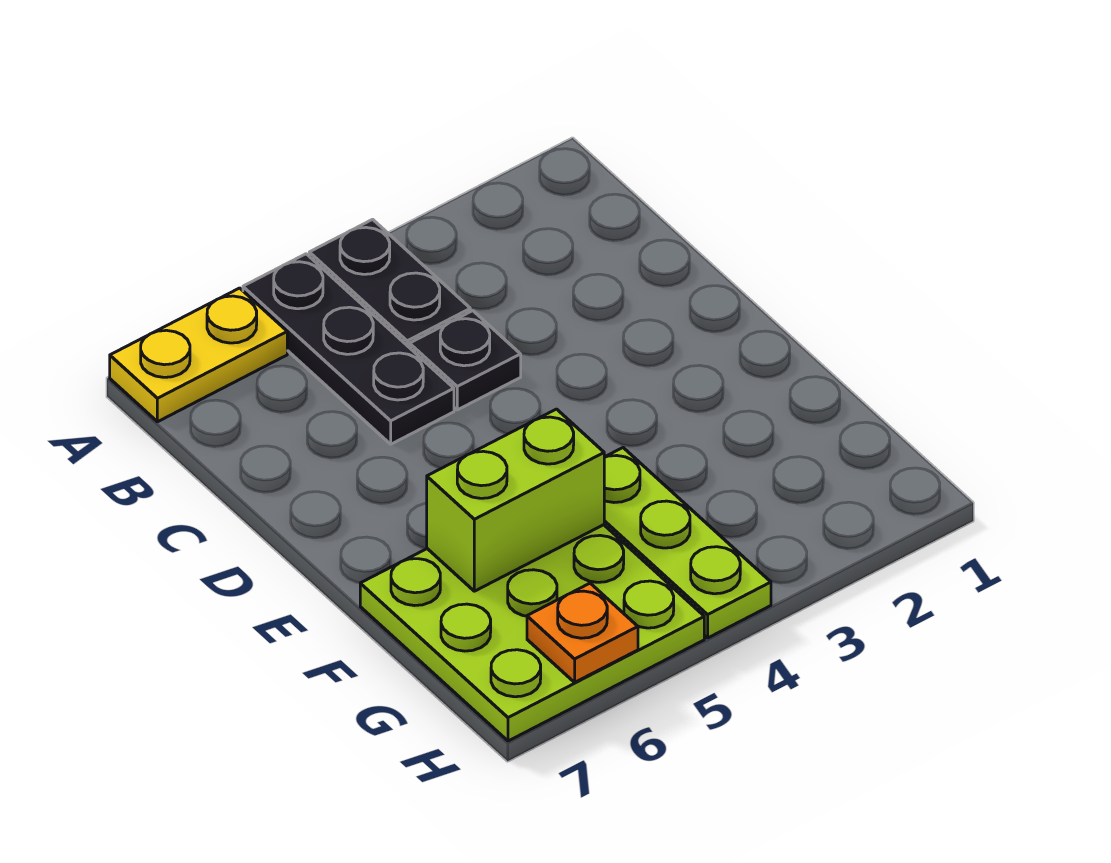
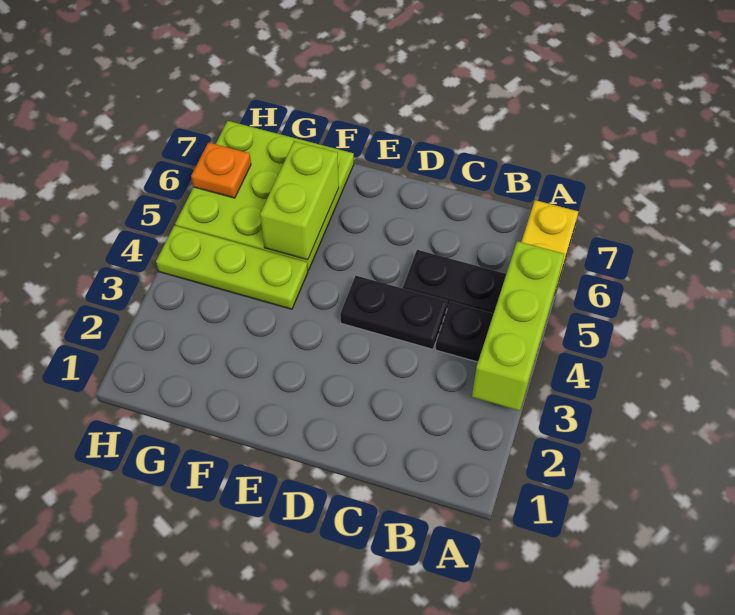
none -> lime 1x3 brick [472,241,564,411]
black 1x1 plate [410,311,521,410] -> black 1x2 plate [340,276,448,349]

